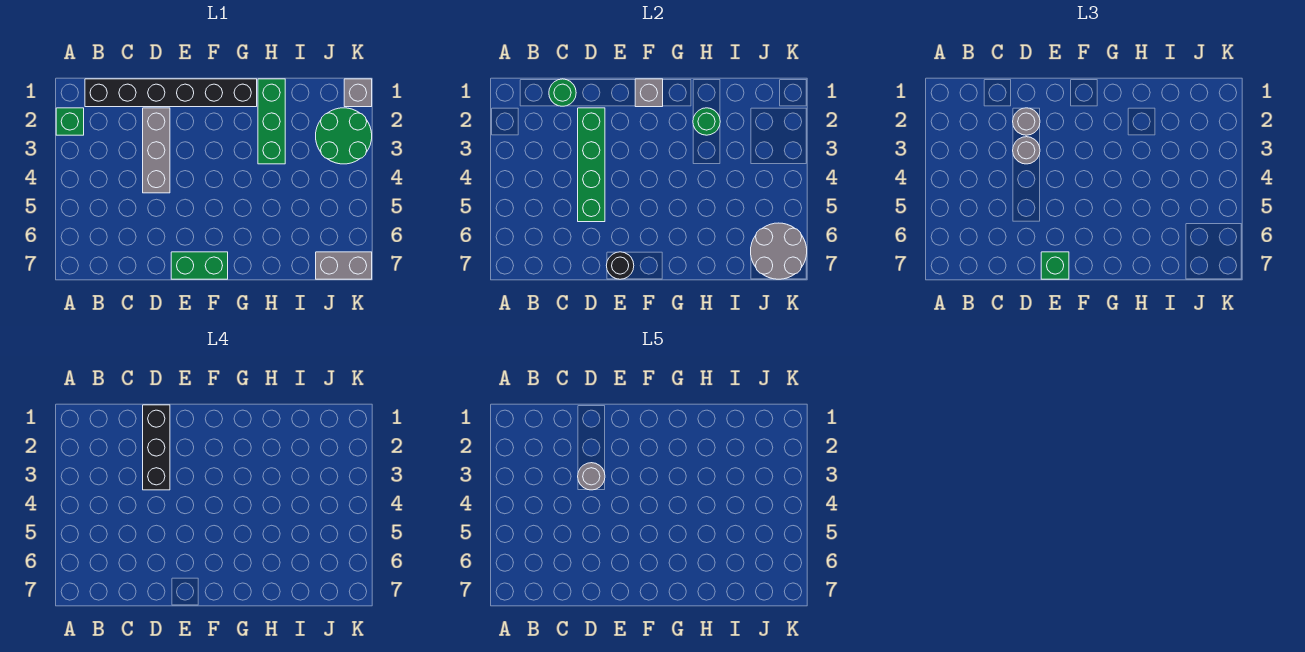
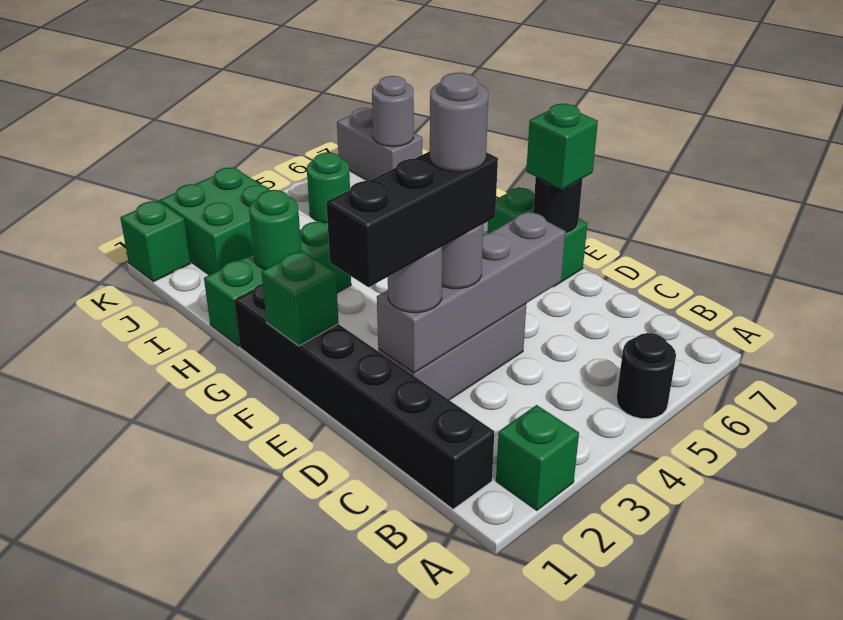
none -> black 1x1 round brick [616,333,676,419]
green 1x1 round brick [549,79,576,106] -> green 1x1 round brick moved to [307,152,350,223]
green 1x4 brick [578,108,605,222] -> grey 1x4 brick [377,211,566,373]
grey 1x1 brick [635,79,663,107] -> green 1x1 brick [261,250,339,346]
green 2x2 round brick [316,108,372,164] -> green 2x2 brick [160,167,269,275]
grey 2x2 round brick [751,223,807,279] -> grey 1x1 round brick [372,76,414,147]
grey 1x1 brick [344,79,372,107] -> green 1x1 brick [120,200,190,282]

